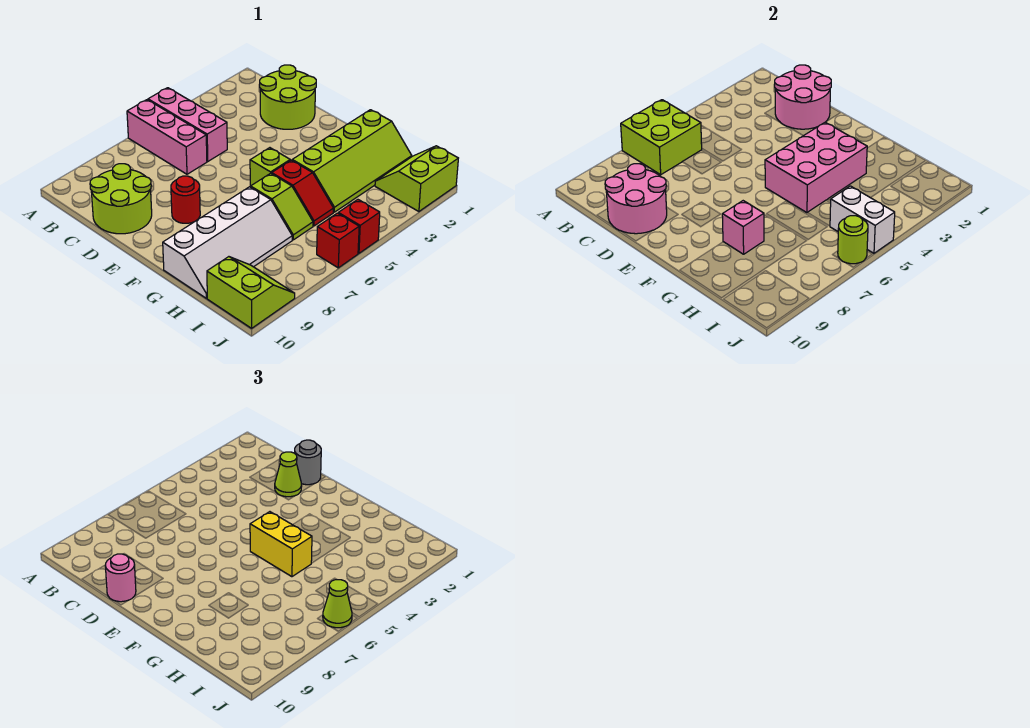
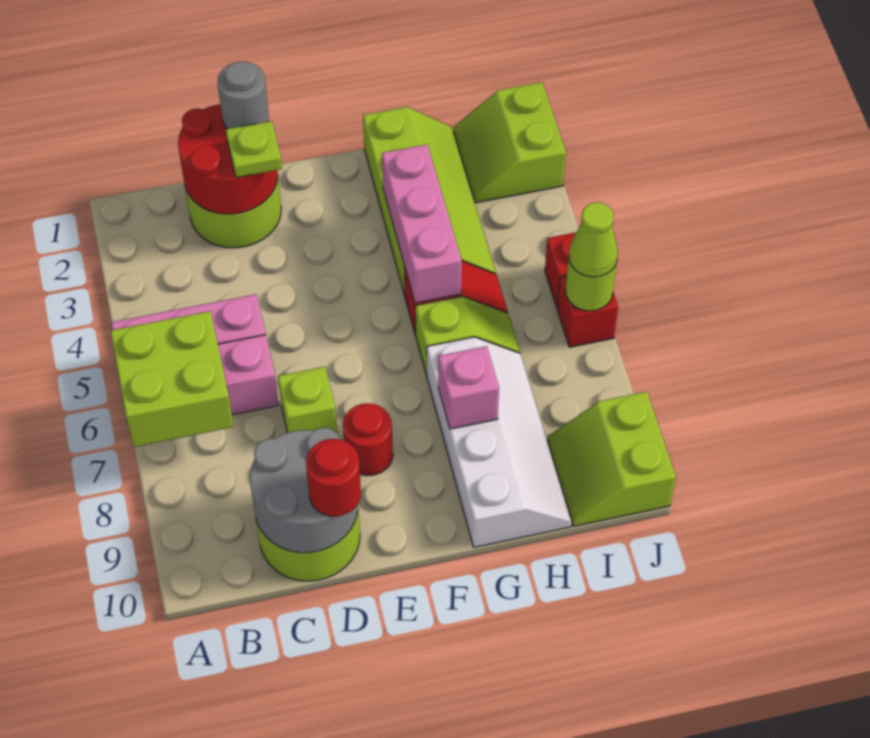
pink 2x2 round brick [775,65,831,129] -> red 2x2 round brick [178,104,278,214]
pink 2x2 round brick [605,164,667,234] -> grey 2x2 round brick [250,428,358,553]
lime 1x1 cone [275,452,302,497] -> lime 1x1 plate [226,121,282,178]
pink 1x1 round brick [105,554,136,602] -> red 1x1 round brick [306,439,361,517]
pink 2x3 brick [765,122,867,213] -> pink 1x3 brick [382,145,462,303]
lime 1x1 brick [250,148,290,187] -> lime 1x1 brick moved to [278,367,337,433]
yellow 1x2 brick [250,512,312,577] -> none
white 1x2 brick [830,186,895,253] -> none
lime 2x2 slope [207,257,295,328] -> lime 2x2 slope turned to [548,392,676,526]

